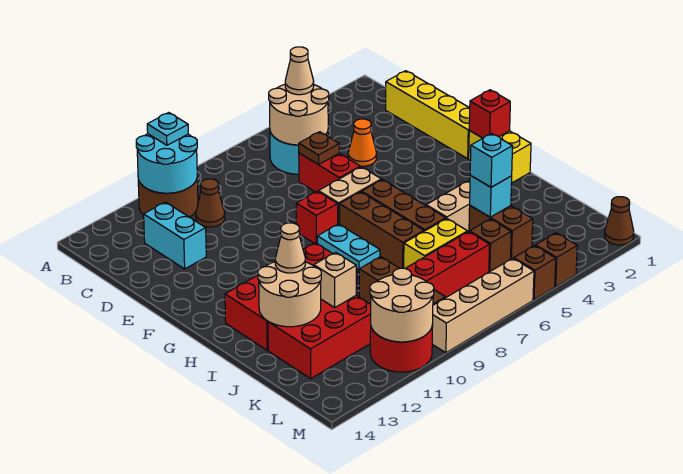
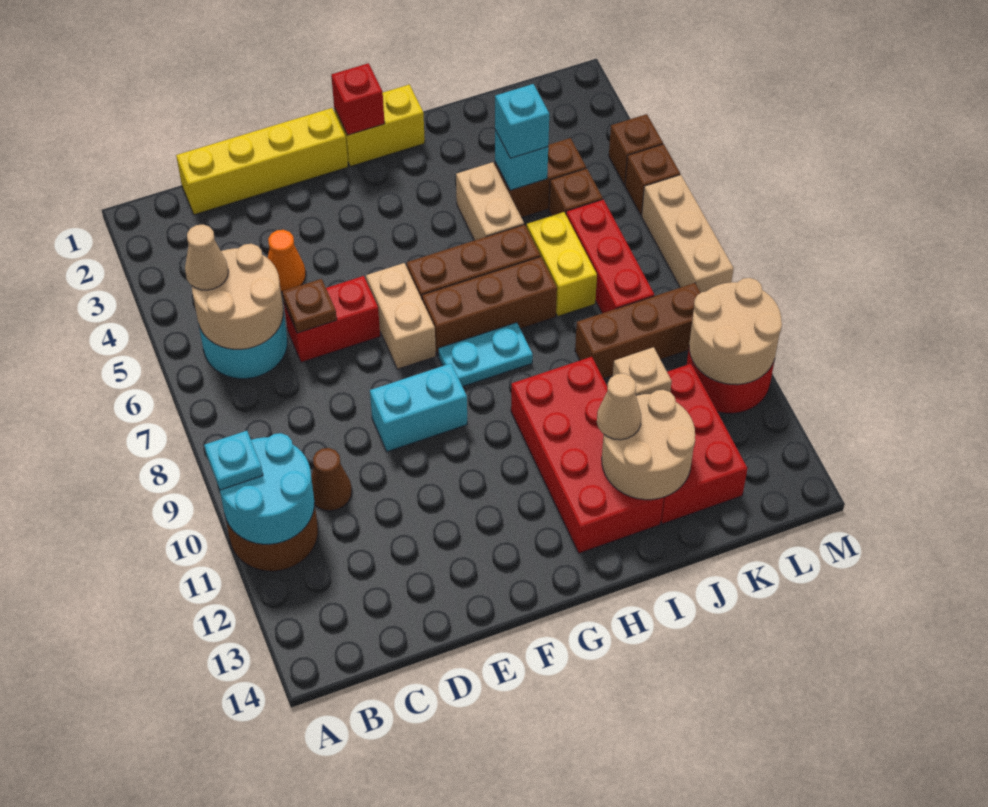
cyan 1x2 brick [144,202,206,269] -> cyan 1x2 brick moved to [370,363,467,452]
red 1x1 brick [296,191,338,244] -> none
brown 1x1 cone [605,197,634,245] -> none
tan 1x4 brick [432,258,534,353] -> tan 1x3 brick [642,175,734,293]

